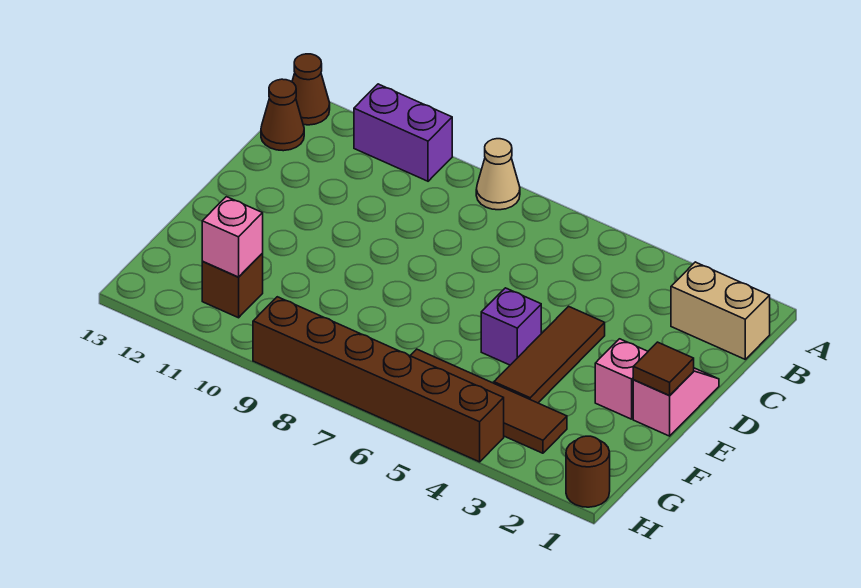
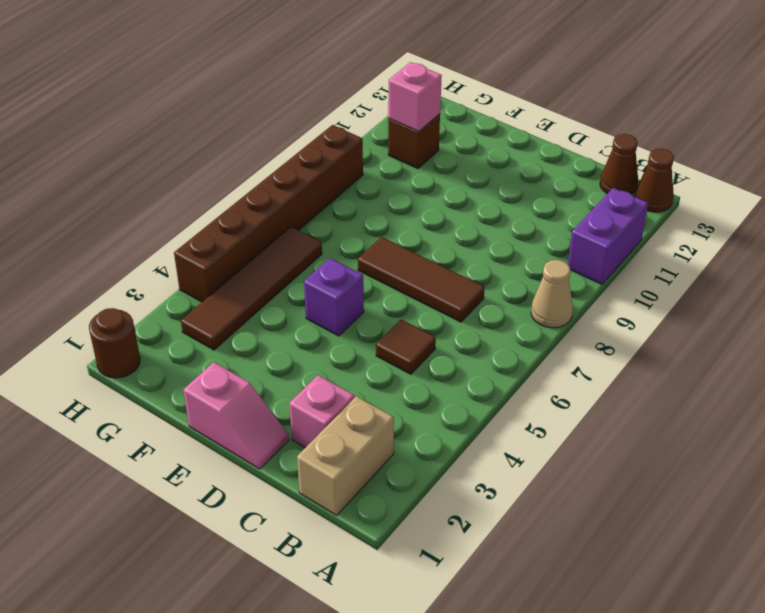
brown 1x3 tile [494,306,605,403] -> brown 1x3 tile moved to [358,237,485,322]
brown 1x1 tile [633,342,694,395] -> brown 1x1 tile moved to [376,320,436,374]
pink 1x1 brick [595,339,648,419] -> pink 1x1 brick moved to [289,375,354,448]

